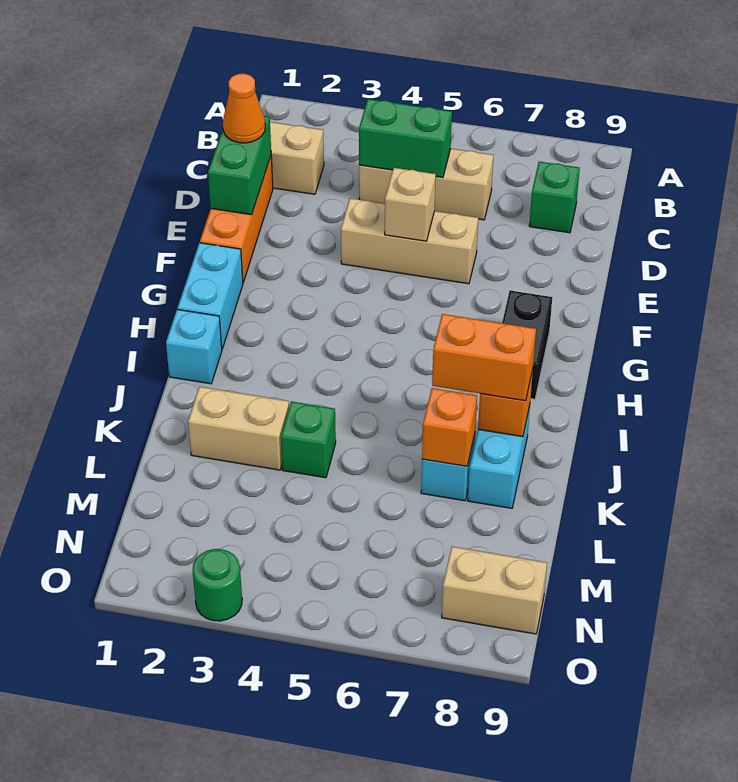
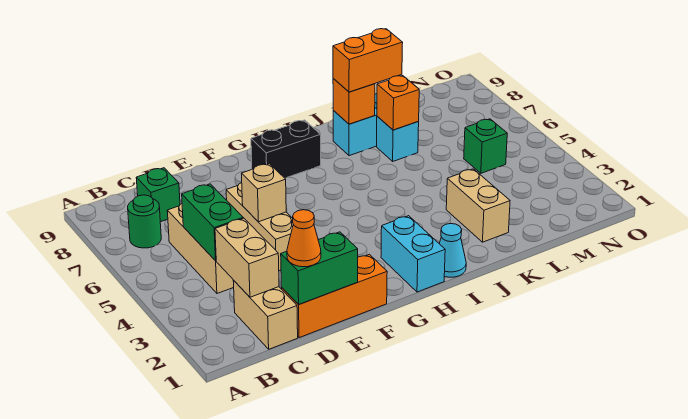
cyan 1x2 brick [177,243,243,349] -> cyan 1x2 brick turned to [381,216,445,292]
cyan 1x1 brick [166,309,222,384] -> cyan 1x1 cone [439,224,466,277]
orange 1x2 brick [432,314,536,401] -> orange 1x2 brick turned to [333,29,403,92]
green 1x1 brick [281,401,336,478] -> green 1x1 brick moved to [464,119,507,173]
tan 1x2 brick [442,547,547,634] -> tan 1x2 brick moved to [215,218,279,297]
green 1x1 round brick [192,549,242,621] -> green 1x1 round brick moved to [128,195,161,248]

